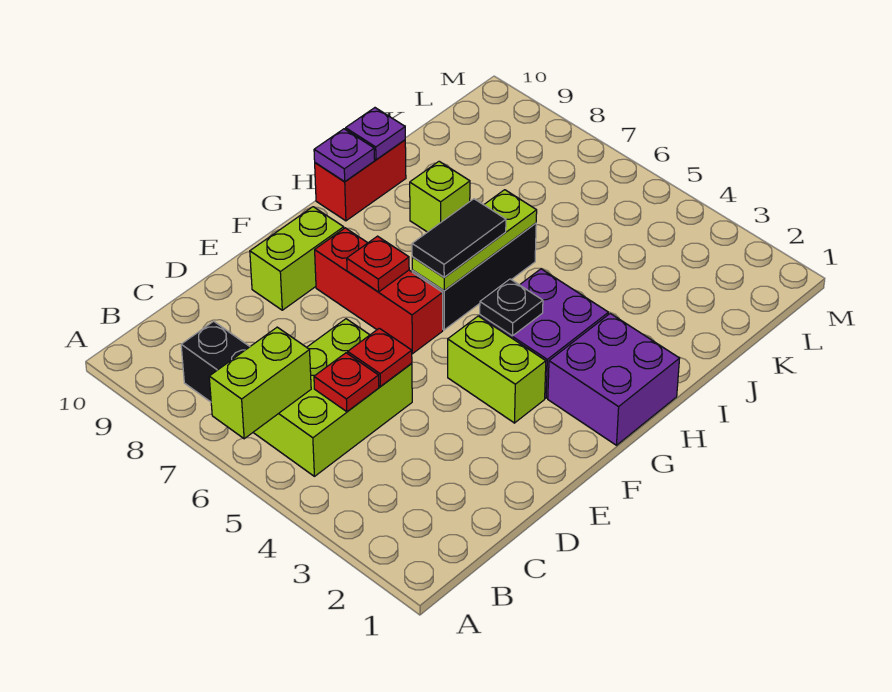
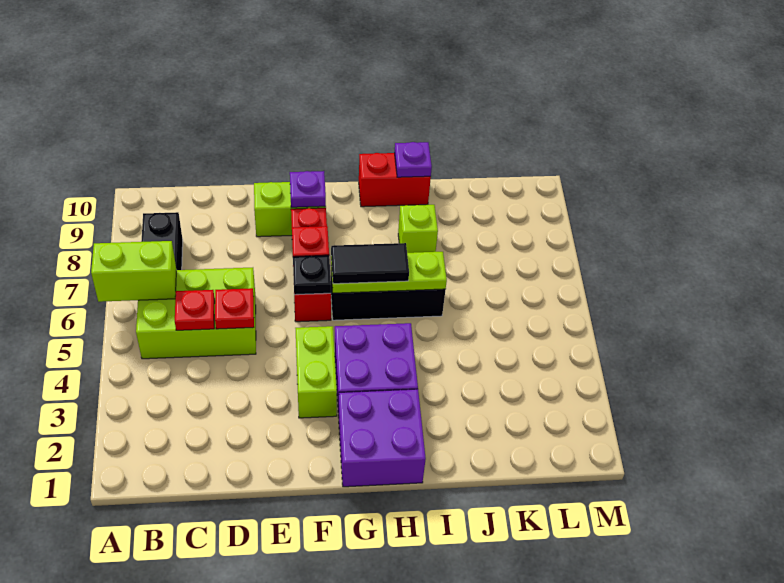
black 1x1 plate [480,279,543,336] -> black 1x1 plate moved to [293,255,331,295]
purple 1x1 plate [314,129,375,181] -> purple 1x1 plate moved to [290,171,326,207]

